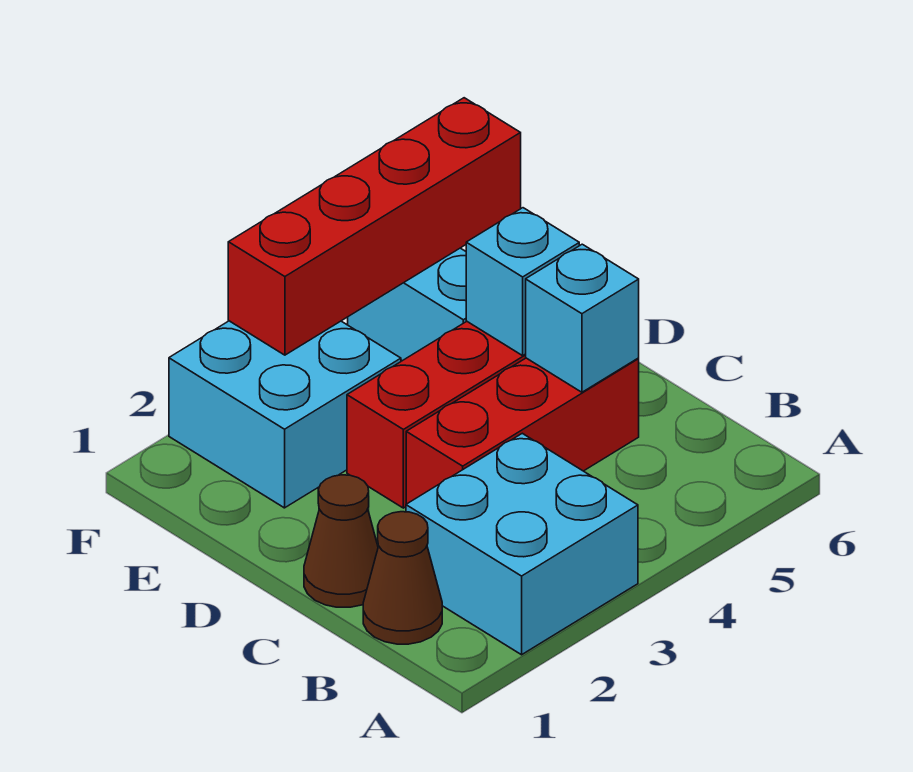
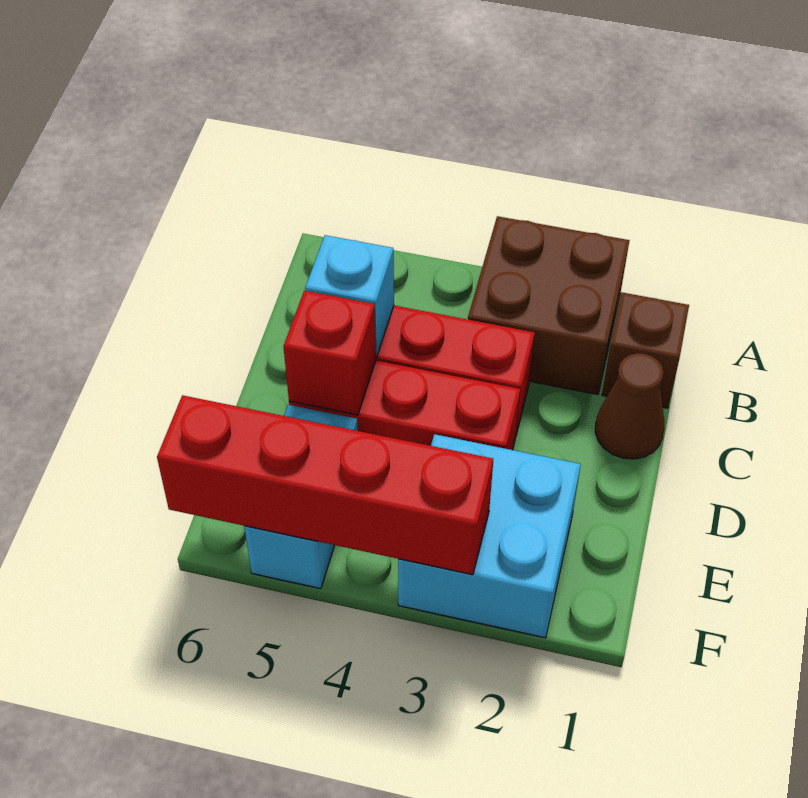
cyan 2x2 brick [406,433,638,655] -> brown 2x2 brick [468,216,630,395]
brown 1x1 cone [363,512,442,644] -> brown 1x1 brick [602,292,689,408]
cyan 1x1 brick [466,208,579,356] -> red 1x1 brick [283,291,376,415]

